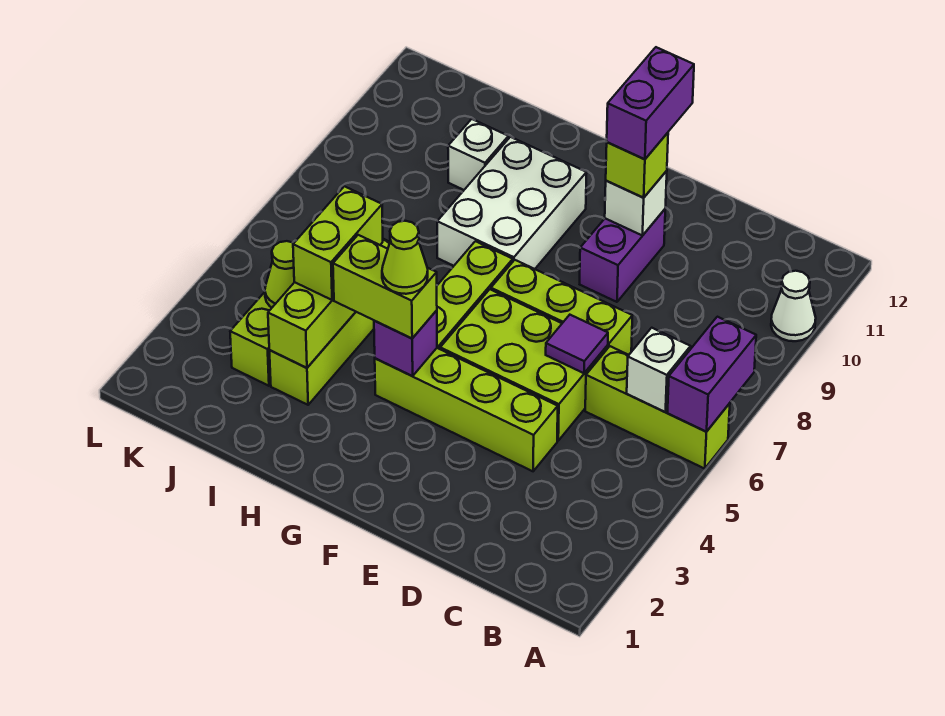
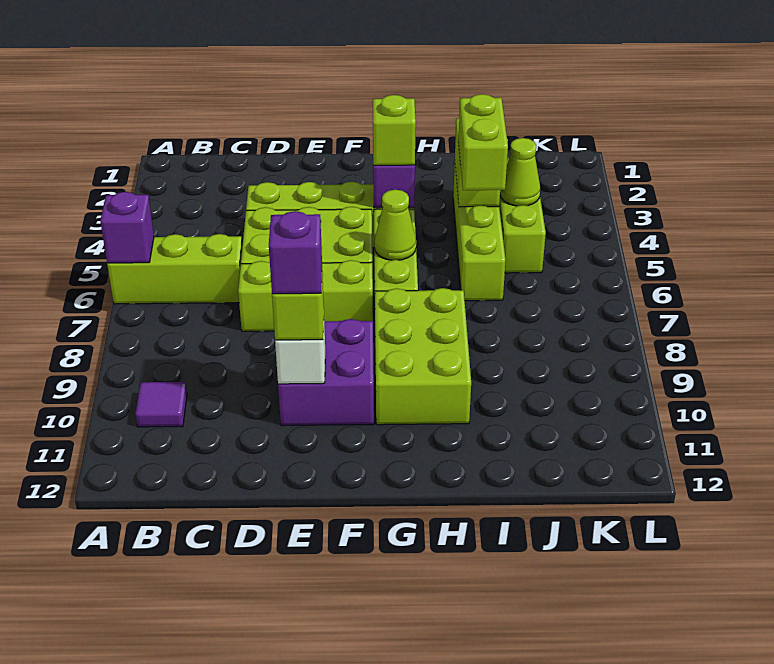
purple 1x2 brick [667,317,756,432] -> purple 1x1 brick [100,192,154,263]
white 1x1 cone [771,271,816,341] -> none
white 1x1 brick [627,328,691,412] -> none
purple 1x1 tile [546,315,608,373] -> purple 1x1 tile moved to [135,382,187,427]
purple 1x2 brick [580,209,665,302] -> purple 2x2 brick [278,319,374,426]
purple 1x2 brick [607,47,694,159] -> purple 1x1 brick [269,211,322,294]
lime 1x2 brick [333,235,437,338] -> lime 1x1 brick [373,95,416,165]
lime 1x1 cone [382,221,428,294] -> lime 1x1 cone moved to [374,190,416,260]
white 2x3 brick [437,137,587,269] -> lime 2x3 brick [375,288,471,425]
white 1x1 brick [448,119,508,190] -> none

